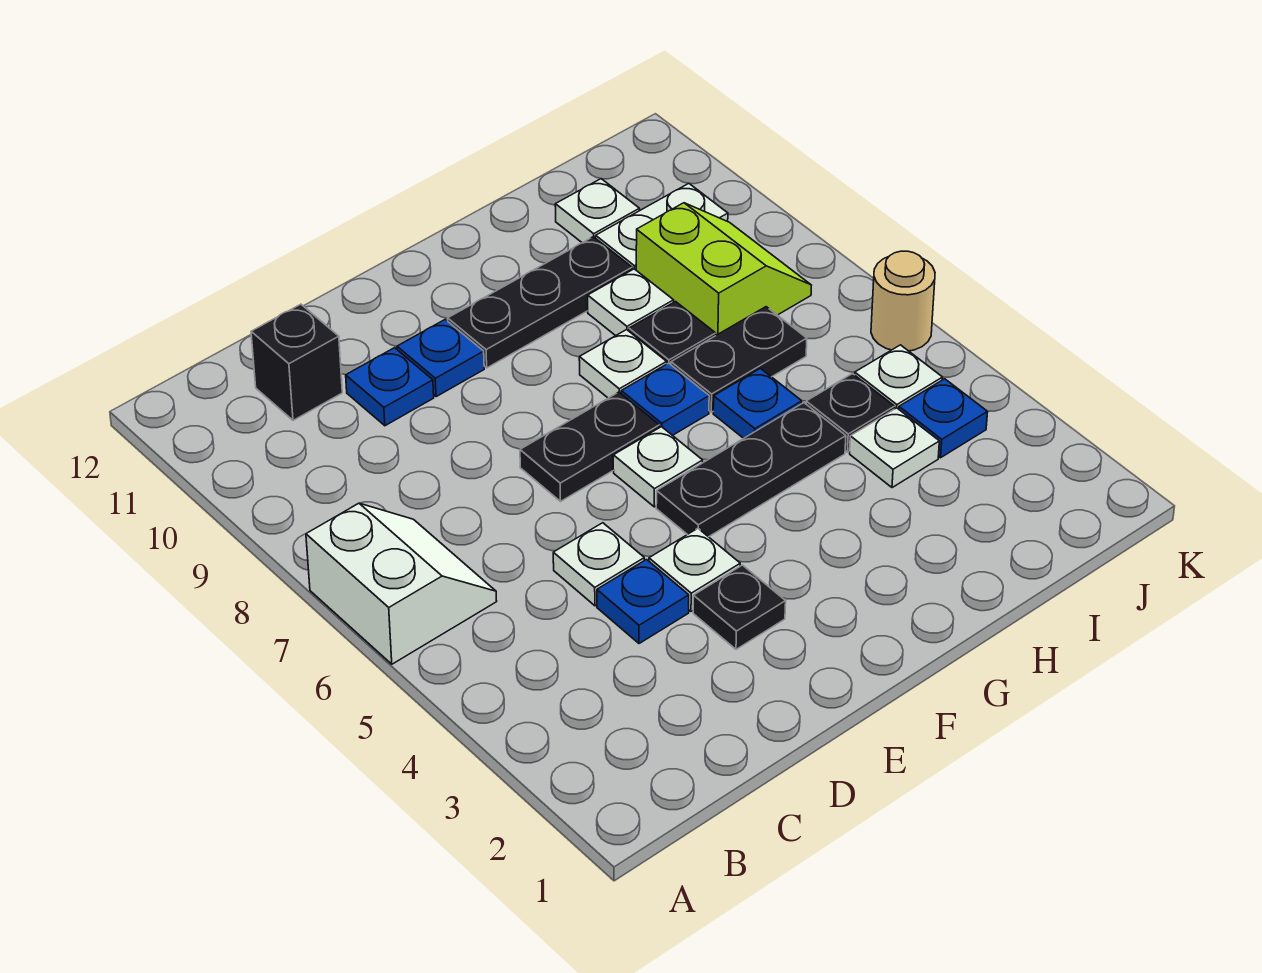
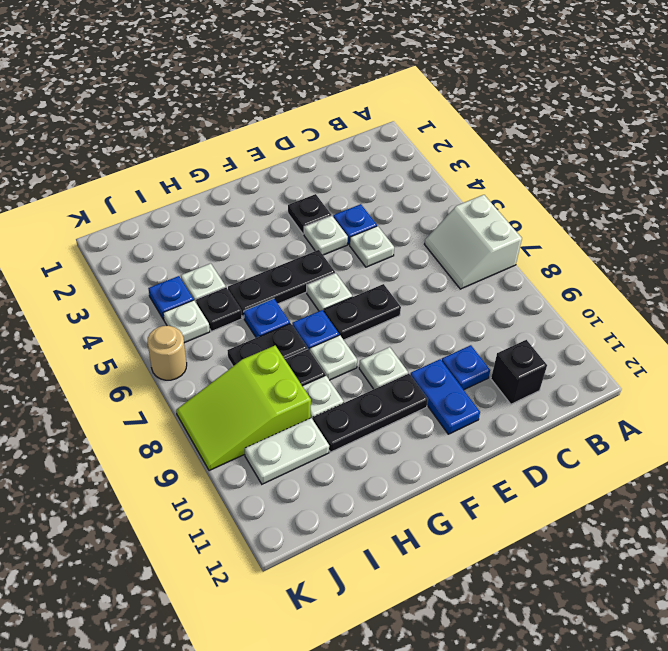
blue 1x1 plate [397,320,484,397] -> blue 1x2 plate [410,359,480,434]
lime 2x2 slope [636,203,811,335] -> lime 2x3 slope [176,346,311,471]
white 1x1 plate [555,179,639,243] -> white 1x1 plate moved to [359,347,408,389]

